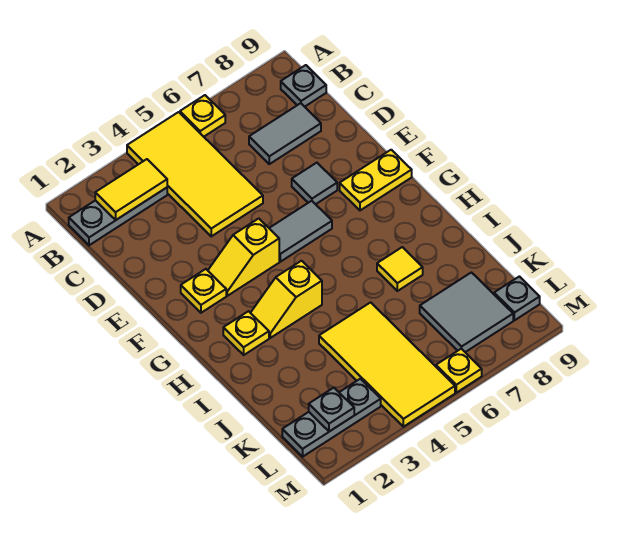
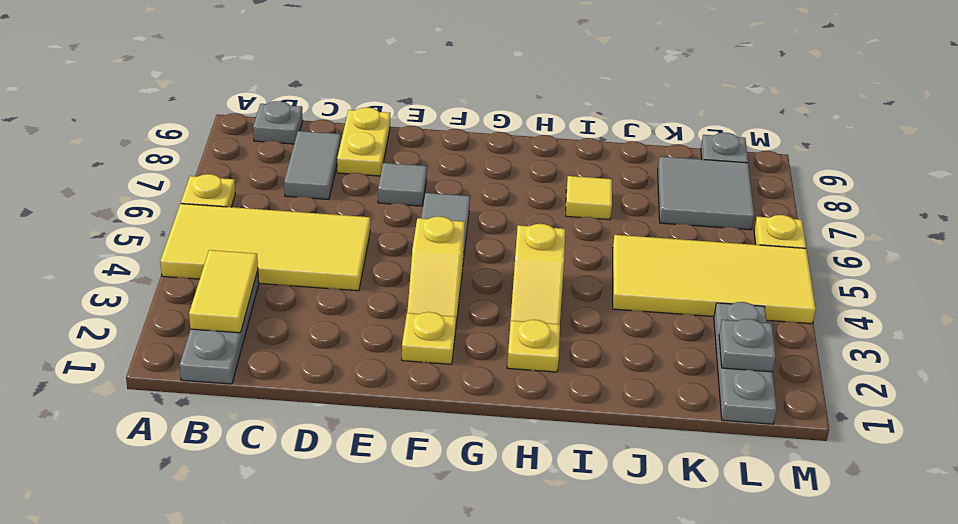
yellow 1x2 plate [340,150,412,210] -> yellow 1x2 plate moved to [337,107,390,176]

